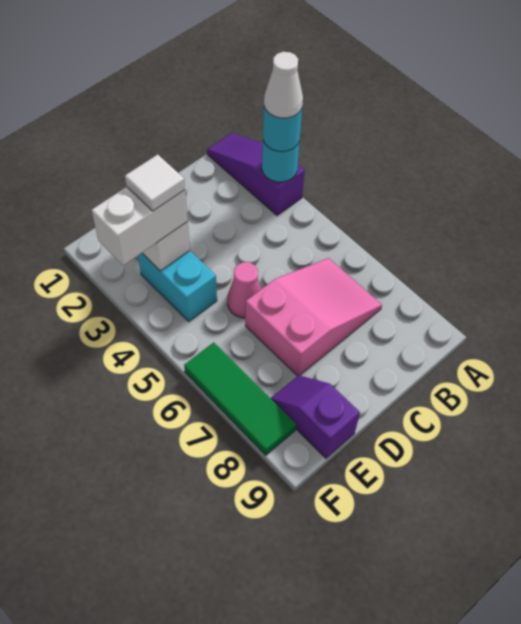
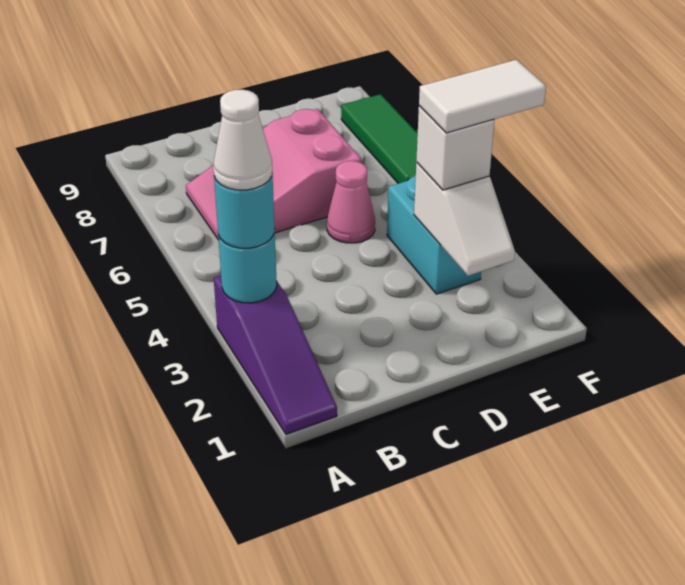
white 1x2 brick [92,187,188,265] -> white 1x1 brick [416,106,494,190]
white 1x1 tile [125,155,185,211] -> white 1x2 tile [419,60,546,133]
purple 1x2 slope [271,375,360,458] -> none

